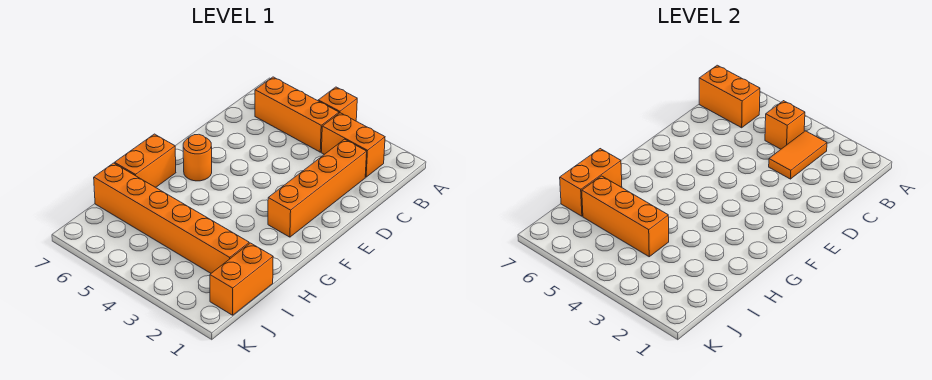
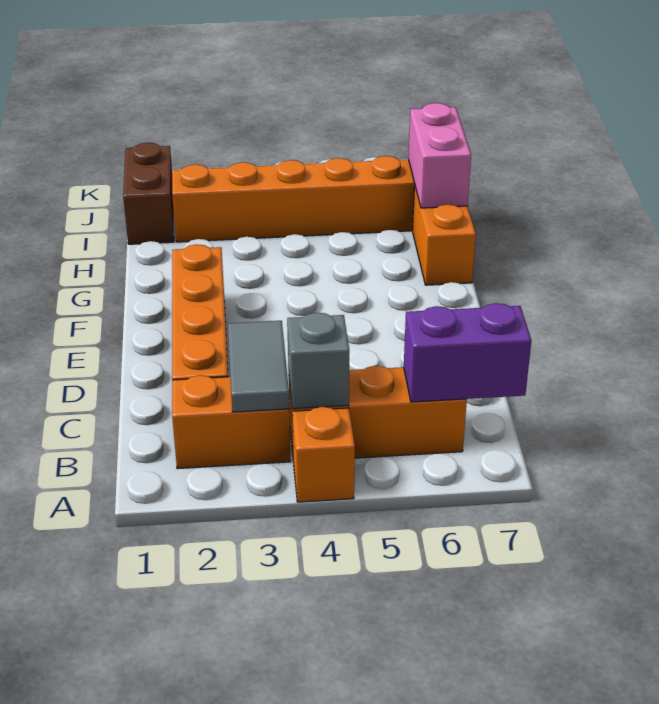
orange 1x2 tile [769,131,827,179] -> grey 1x2 tile [228,321,289,412]
orange 1x1 brick [765,101,805,149] -> grey 1x1 brick [287,313,349,409]
orange 1x2 brick [699,65,760,128] -> purple 1x2 brick [404,303,531,402]
orange 1x1 round brick [183,134,212,181] -> none
orange 1x2 brick [560,149,622,216] -> pink 1x2 brick [408,103,471,208]
orange 1x2 brick [210,243,273,315] -> brown 1x2 brick [123,143,174,244]
orange 1x3 brick [582,176,669,257] -> none

